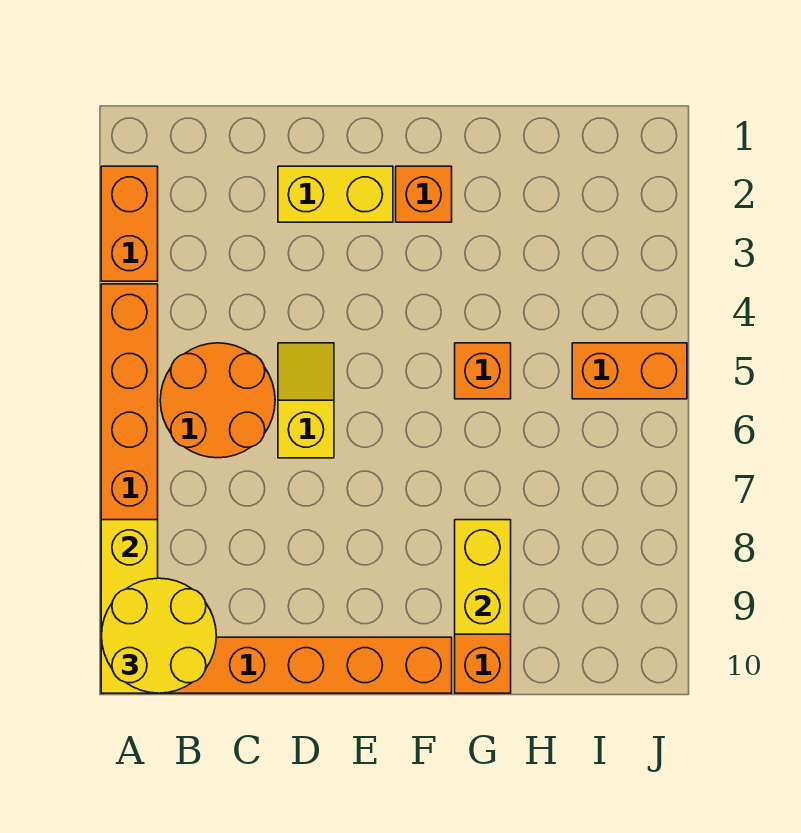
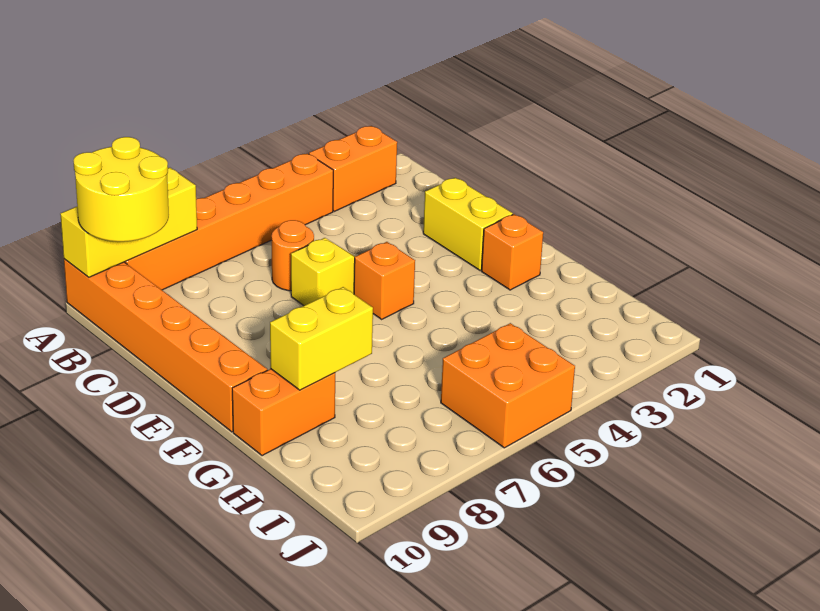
orange 2x2 round brick [160,343,275,458] -> orange 1x1 round brick [272,220,314,291]
orange 1x1 brick [455,343,511,399] -> orange 1x1 brick moved to [354,242,415,319]
orange 1x2 brick [572,343,687,399] -> orange 2x2 brick [441,323,575,448]

